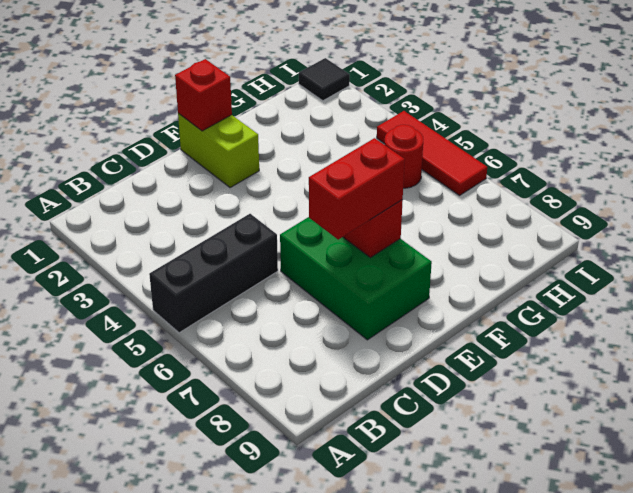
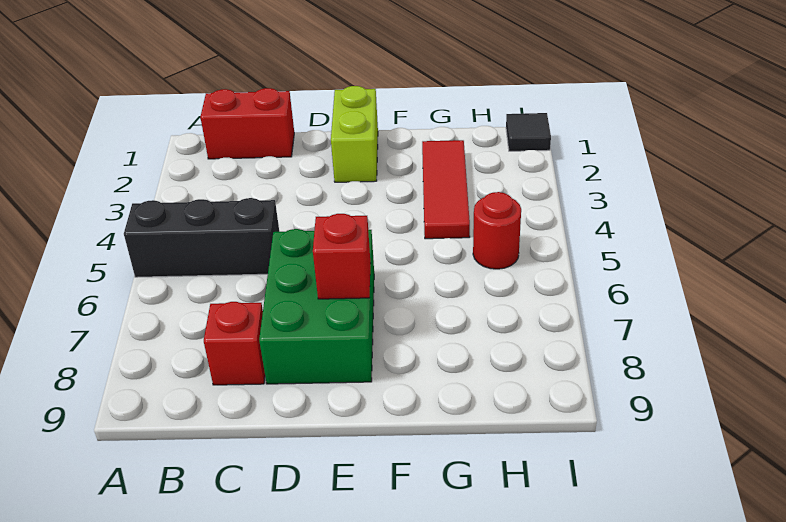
red 1x2 brick [309,138,405,239] -> red 1x2 brick moved to [200,88,294,159]
red 1x1 brick [175,59,232,131] -> red 1x1 brick moved to [204,302,265,385]
red 1x3 tile [377,111,487,195] -> red 1x3 tile moved to [422,140,470,239]

